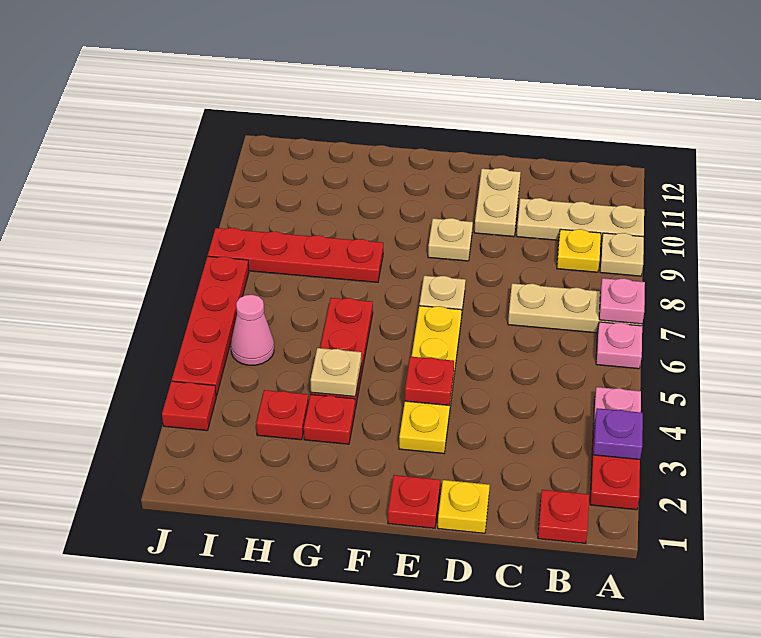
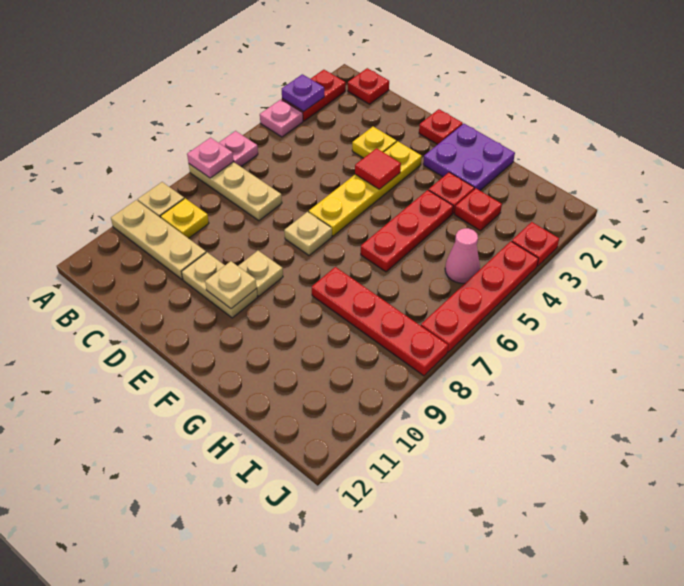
yellow 1x1 plate [438,480,490,533] -> yellow 1x1 plate moved to [352,127,396,158]
tan 1x2 plate [474,168,521,237] -> tan 1x2 plate turned to [182,252,257,318]
red 1x1 plate [405,357,454,406] -> red 1x1 tile [355,148,401,189]
none -> purple 2x2 plate [423,124,515,190]
tan 1x1 plate [311,348,361,397] -> tan 1x1 plate moved to [205,261,257,309]

